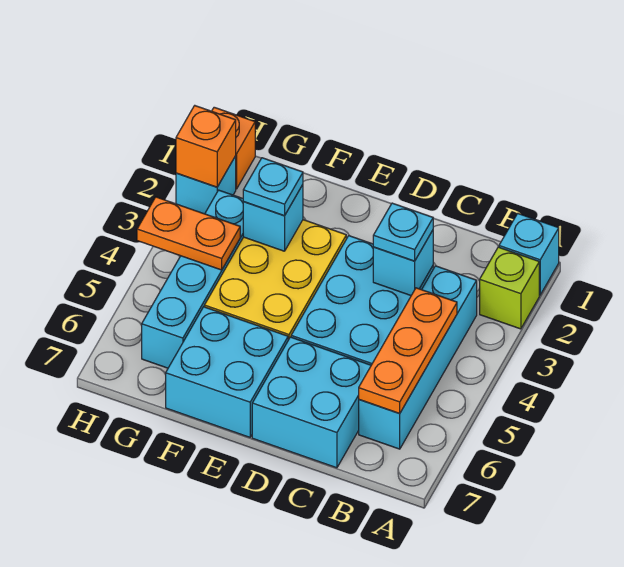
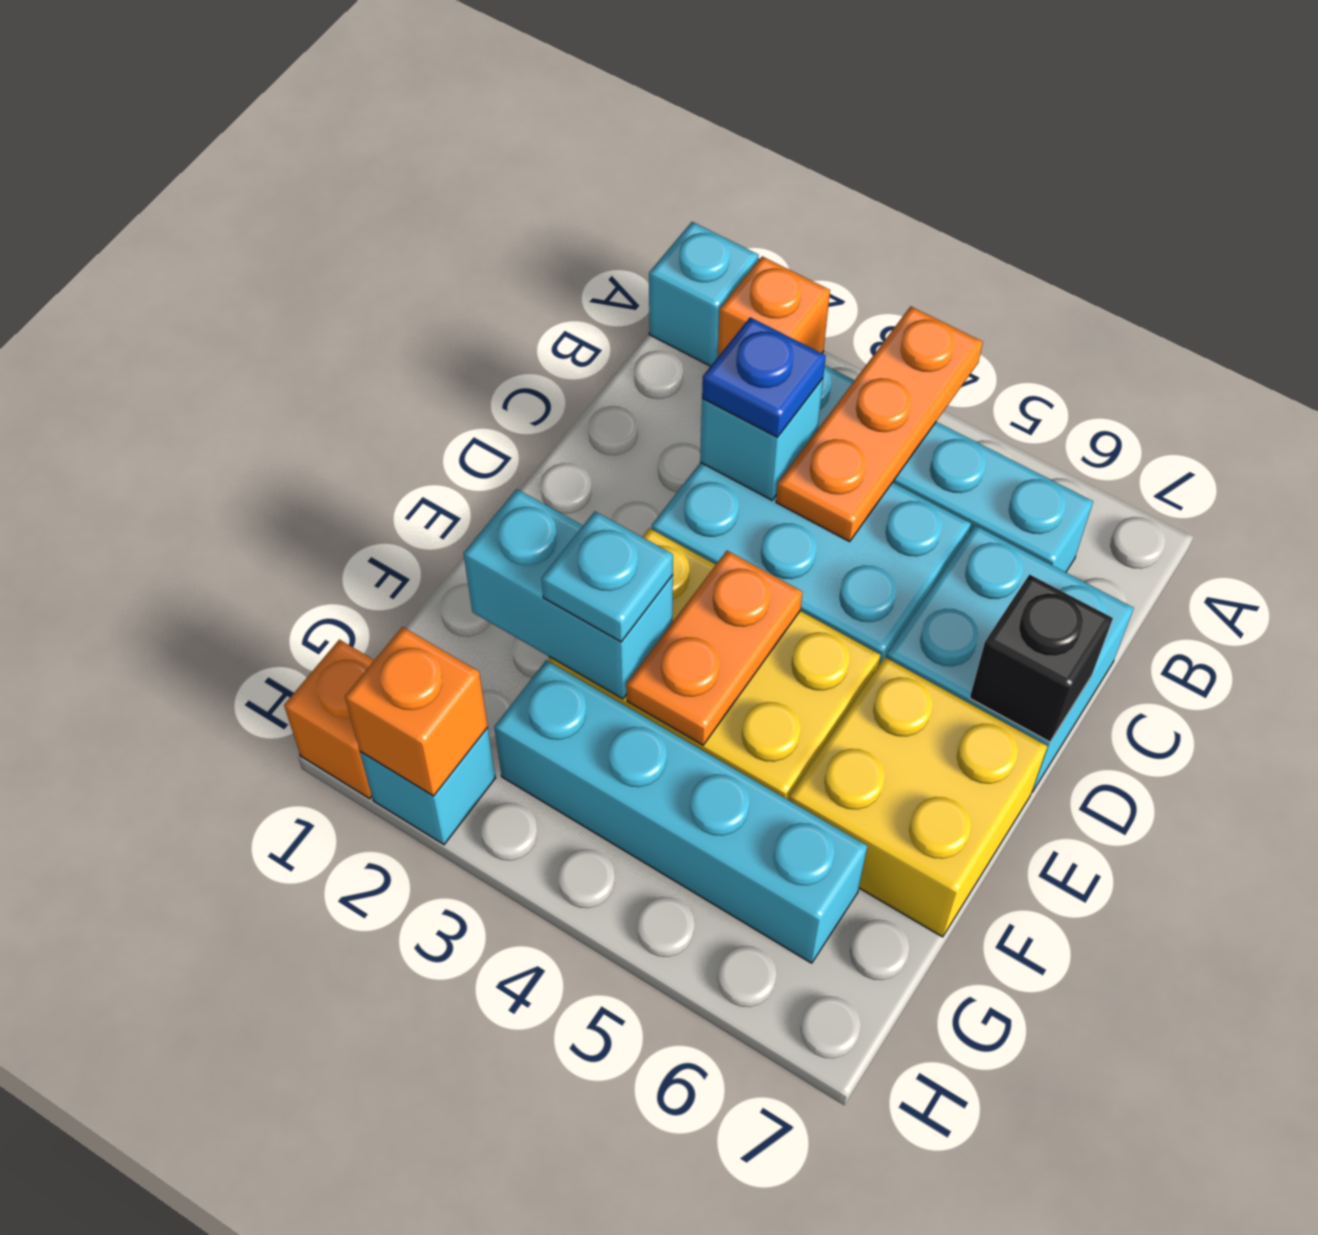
lime 1x1 brick [480,247,539,329] -> orange 1x1 brick [718,256,830,356]
orange 1x3 plate [359,288,457,413] -> orange 1x3 plate turned to [776,306,983,542]
cyan 1x1 plate [373,203,433,261] -> blue 1x1 plate [702,317,826,437]
none -> black 1x1 brick [970,574,1113,742]
cyan 2x2 brick [166,307,288,437] -> yellow 2x2 brick [789,657,1048,937]
cyan 1x1 brick [243,185,303,251] -> cyan 1x2 brick [463,489,673,699]
orange 1x2 plate [137,197,240,270] -> orange 1x2 plate moved to [626,551,803,745]

